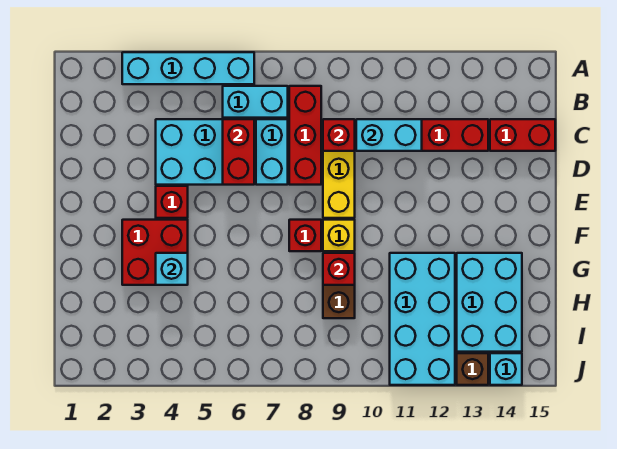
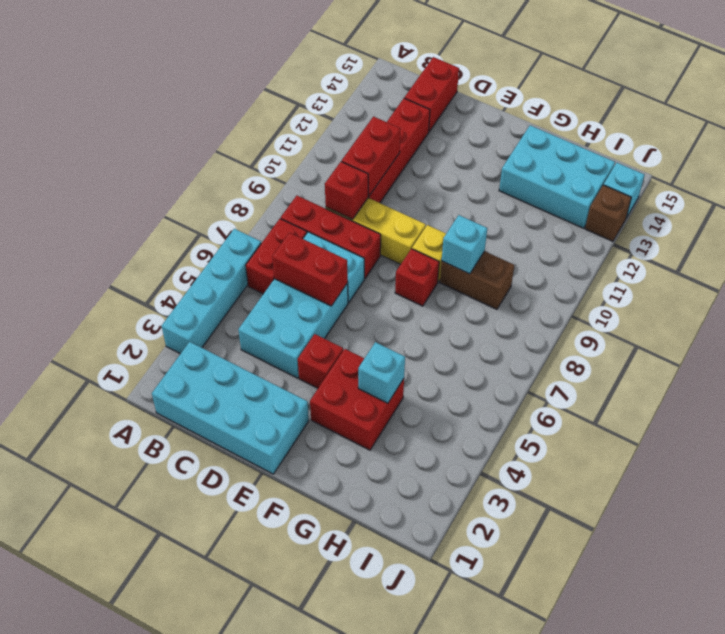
cyan 1x2 brick [223,86,288,118] -> red 1x2 brick [246,219,307,294]
cyan 1x2 brick [356,119,422,151] -> red 1x2 brick [342,117,400,196]
red 1x1 brick [323,253,355,285] -> cyan 1x1 brick [442,215,487,274]
cyan 2x4 brick [390,253,455,385] -> cyan 2x4 brick moved to [152,342,309,474]

